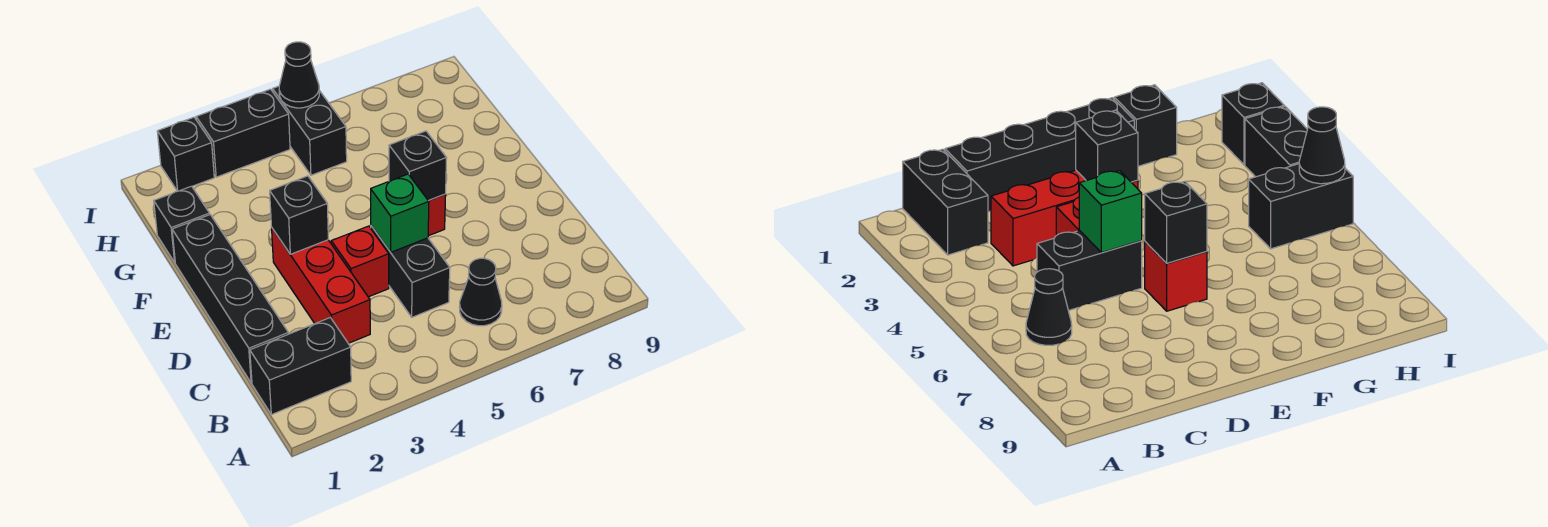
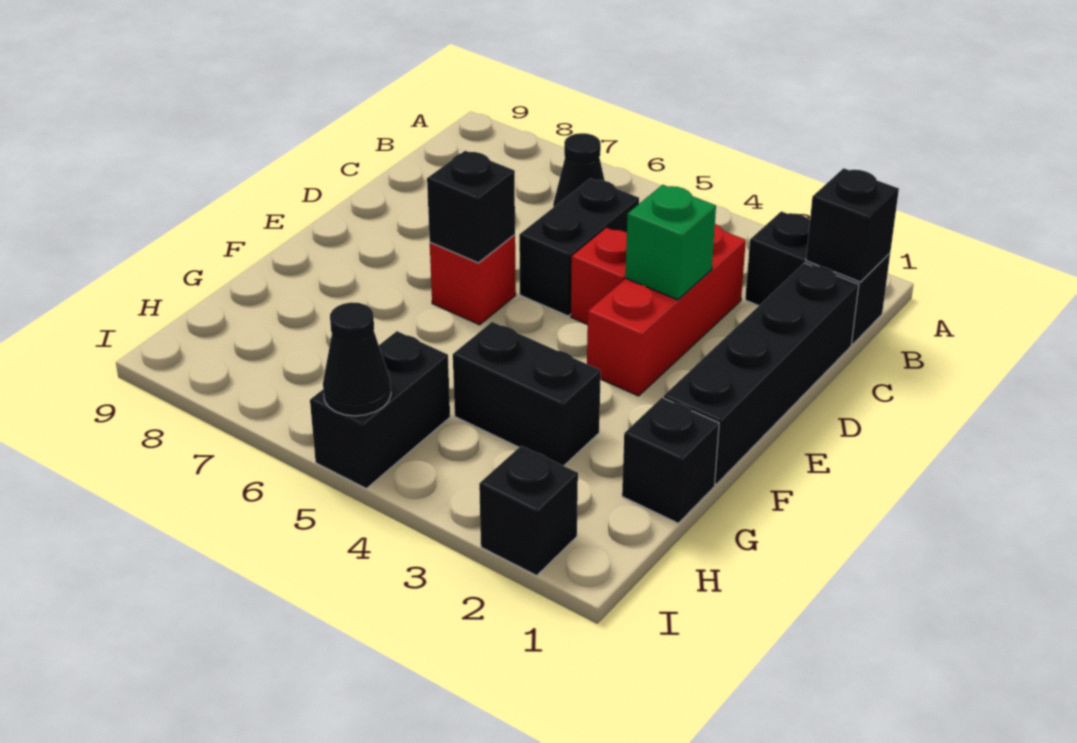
green 1x1 brick [371,174,429,252] -> green 1x1 brick moved to [625,185,716,300]
black 1x1 brick [270,176,328,254] -> black 1x1 brick moved to [806,168,899,282]
black 1x2 brick [196,89,290,177] -> black 1x2 brick moved to [453,322,601,466]

